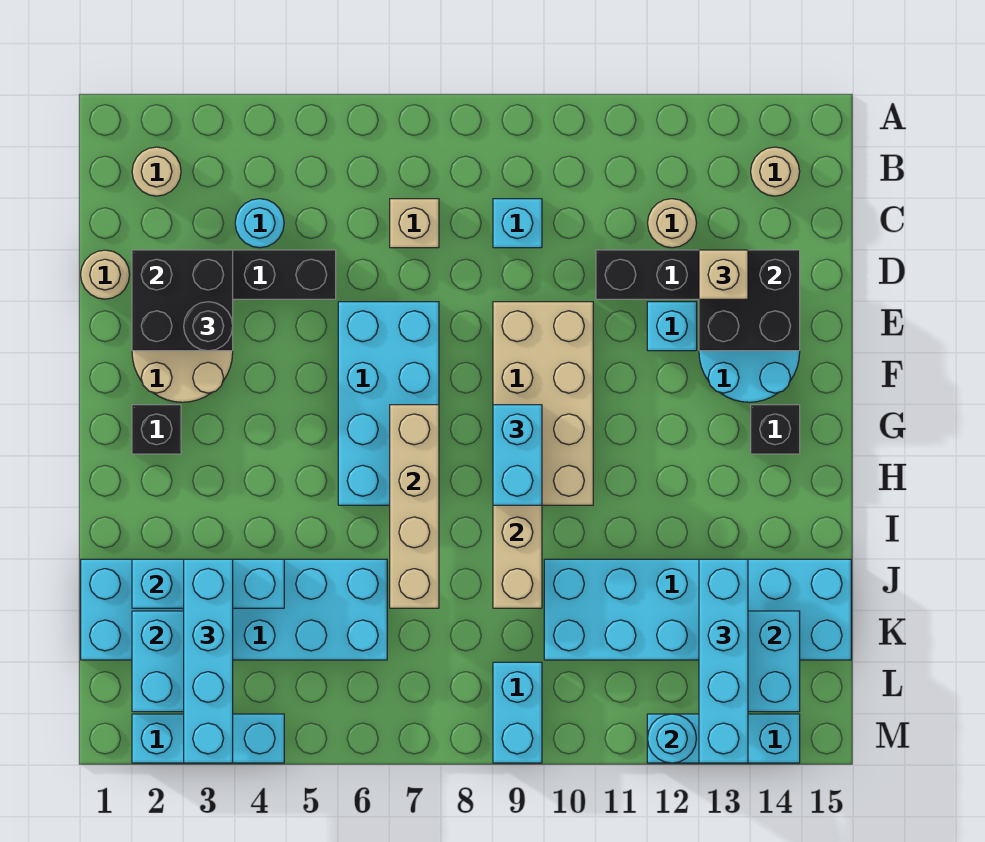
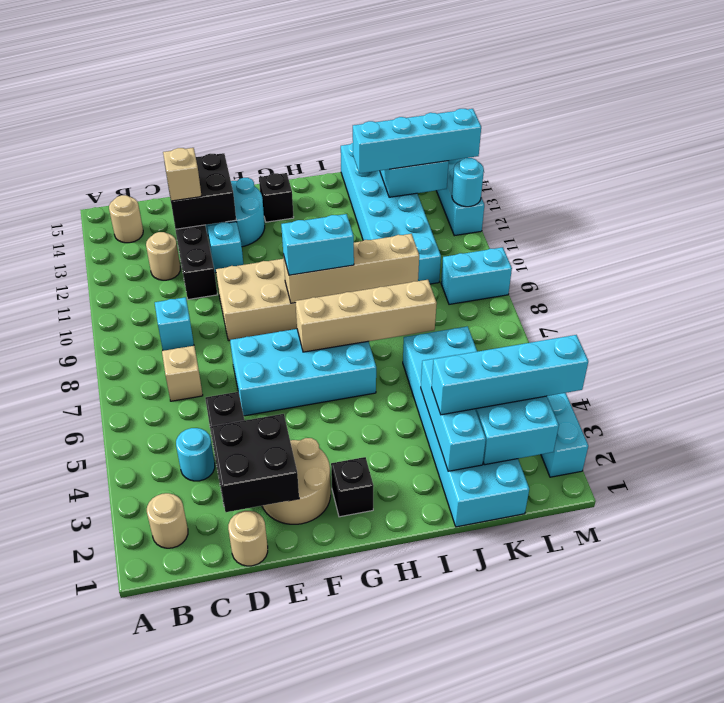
black 1x1 round brick [184,302,233,351] -> none

